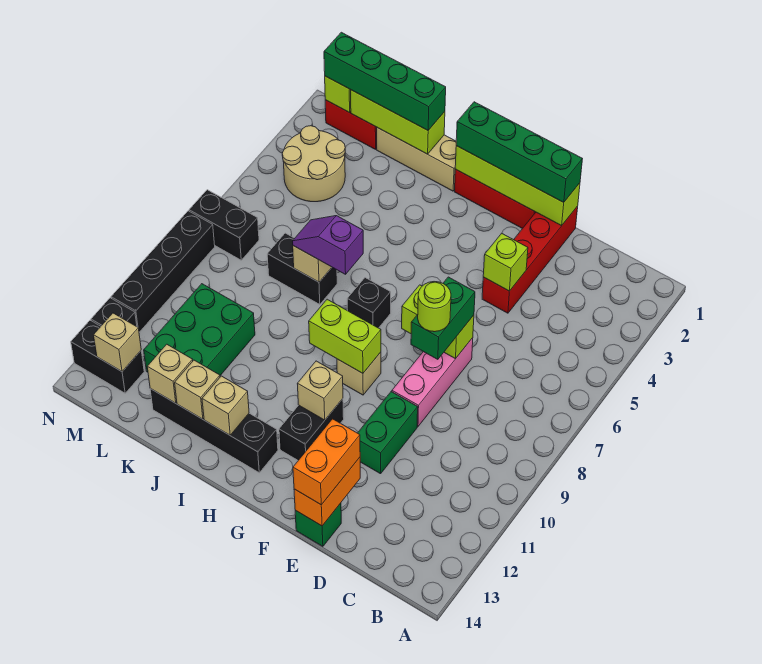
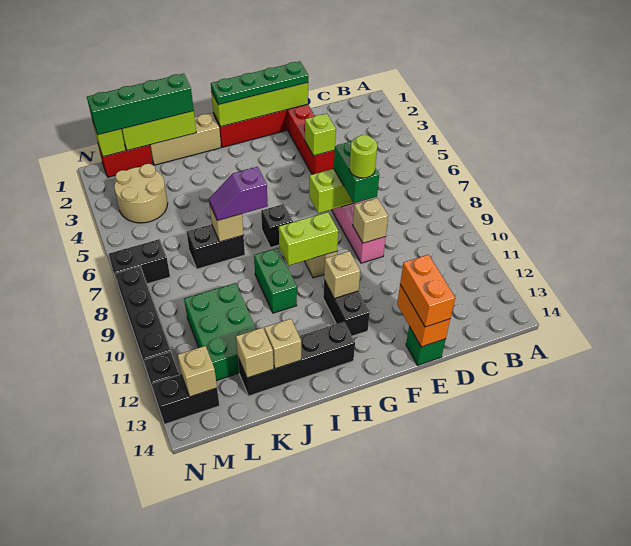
green 1x4 brick [456,102,582,202] -> green 1x4 plate [211,61,308,105]
green 1x2 brick [358,392,418,474] -> green 1x2 brick moved to [254,248,297,313]
tan 1x1 brick [202,376,249,435] -> tan 1x1 brick moved to [353,198,388,243]

